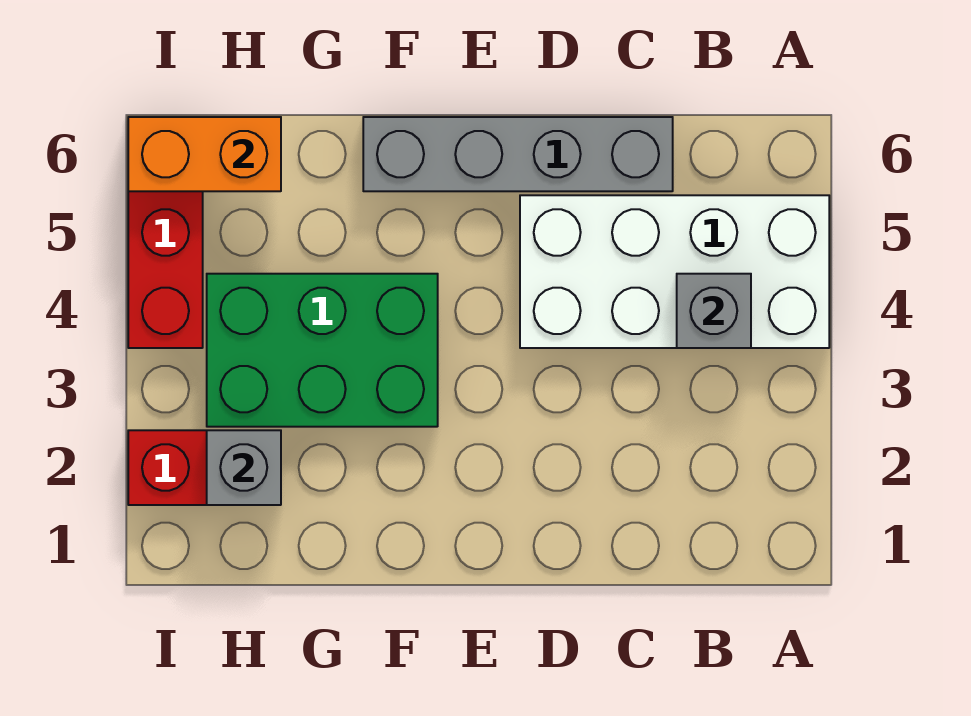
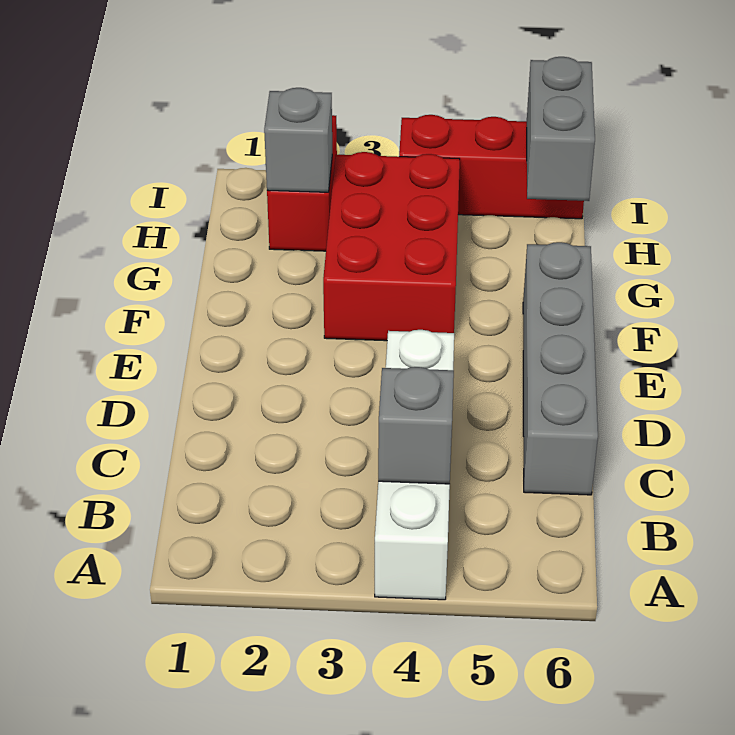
white 2x4 brick [520,195,829,348] -> white 1x4 brick [375,330,454,600]
green 2x3 brick [207,274,438,427] -> red 2x3 brick [323,152,460,341]
orange 1x2 brick [128,117,281,191] -> grey 1x2 brick [527,57,595,201]

